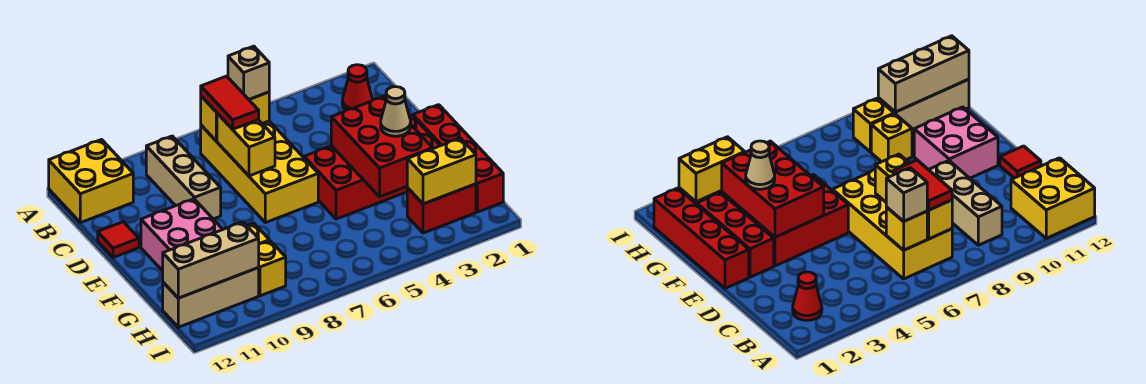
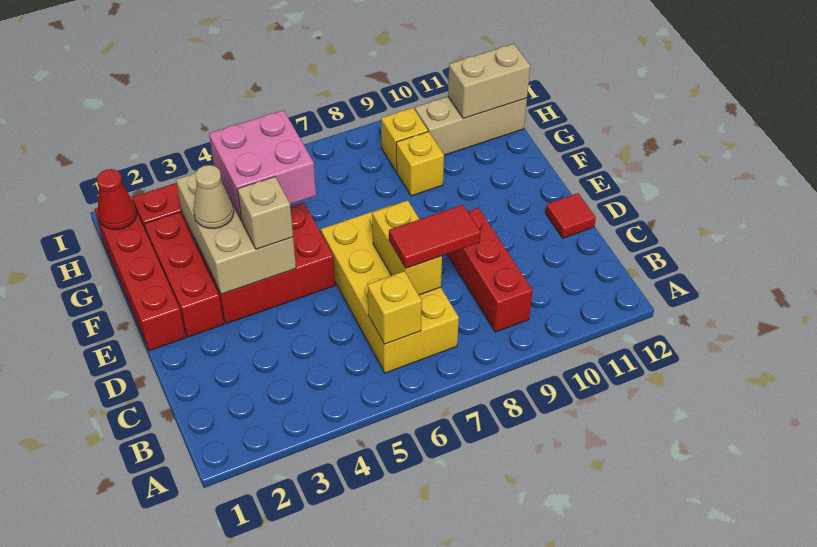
yellow 2x2 brick [49,140,133,223] -> none
red 1x1 cone [342,65,372,111] -> red 1x1 cone moved to [97,169,137,230]
tan 1x1 brick [228,46,269,99] -> tan 1x1 brick moved to [238,177,293,249]
yellow 1x1 brick [201,96,217,141] -> none
red 1x2 tile [201,76,259,129] -> red 1x2 tile turned to [389,205,481,268]
tan 1x3 brick [146,136,221,219] -> red 1x3 brick [447,208,533,332]
red 2x3 brick [331,96,433,197] -> tan 2x3 brick [176,173,296,294]
pink 2x2 brick [141,199,223,271] -> pink 2x2 brick moved to [209,110,316,220]
yellow 1x2 brick [407,138,476,204] -> none
tan 1x3 brick [163,222,259,298] -> tan 1x2 brick [448,44,530,118]

